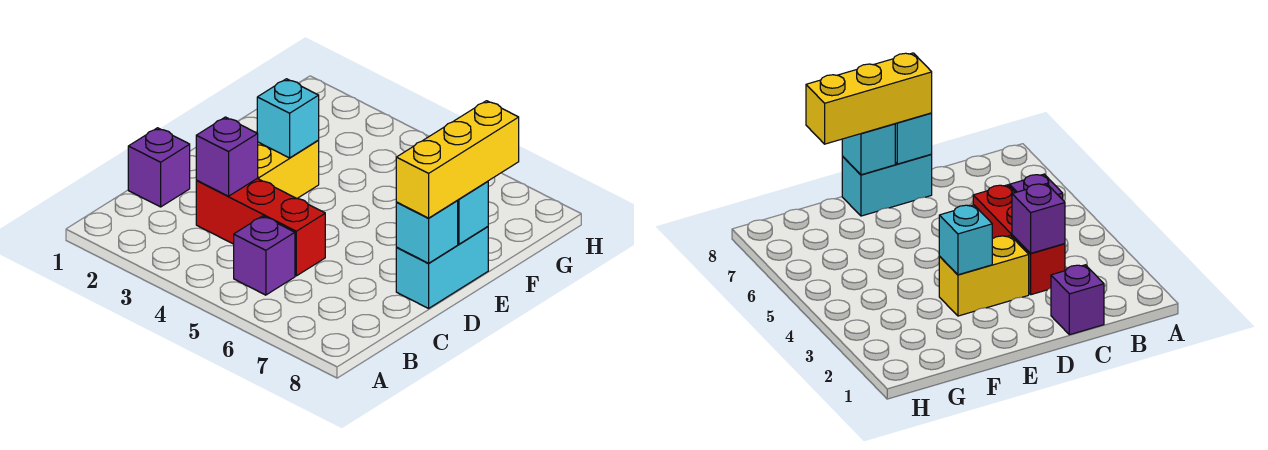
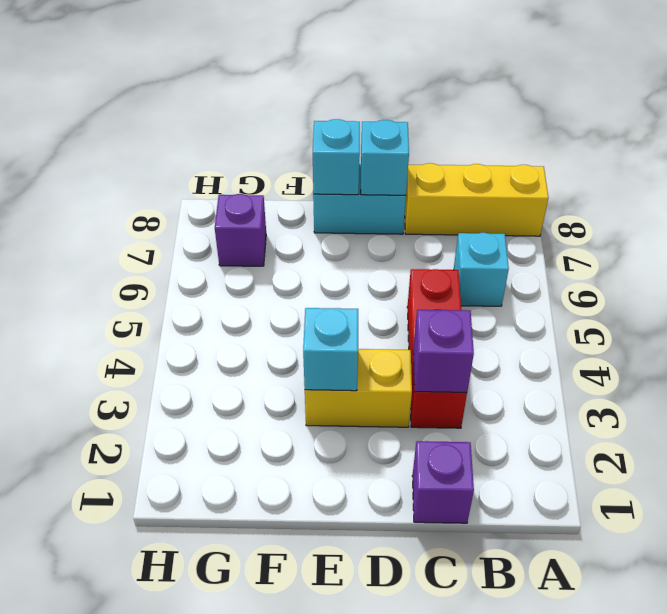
purple 1x1 brick [234,216,295,295] -> purple 1x1 brick moved to [215,194,266,266]
none -> cyan 1x1 brick [454,233,509,306]
yellow 1x3 brick [396,101,519,218] -> yellow 1x3 brick moved to [405,163,549,236]

